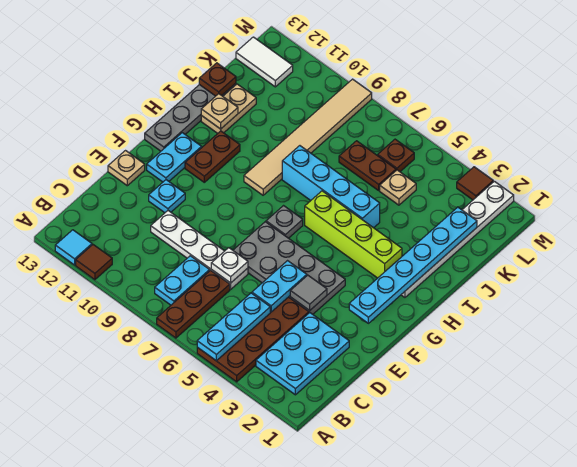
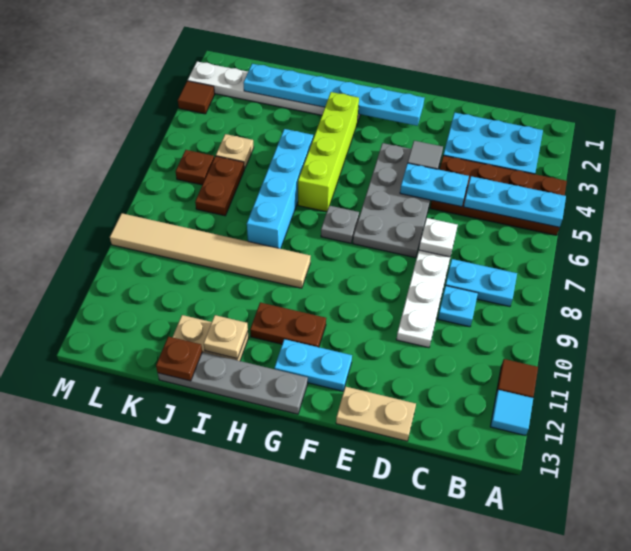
brown 1x3 plate [157,270,230,338] -> none
cyan 1x1 plate [149,180,185,213] -> cyan 1x1 plate moved to [438,286,478,327]
tan 1x1 plate [108,151,145,186] -> tan 1x2 plate [336,386,416,441]
white 1x2 tile [236,37,293,87] -> none

